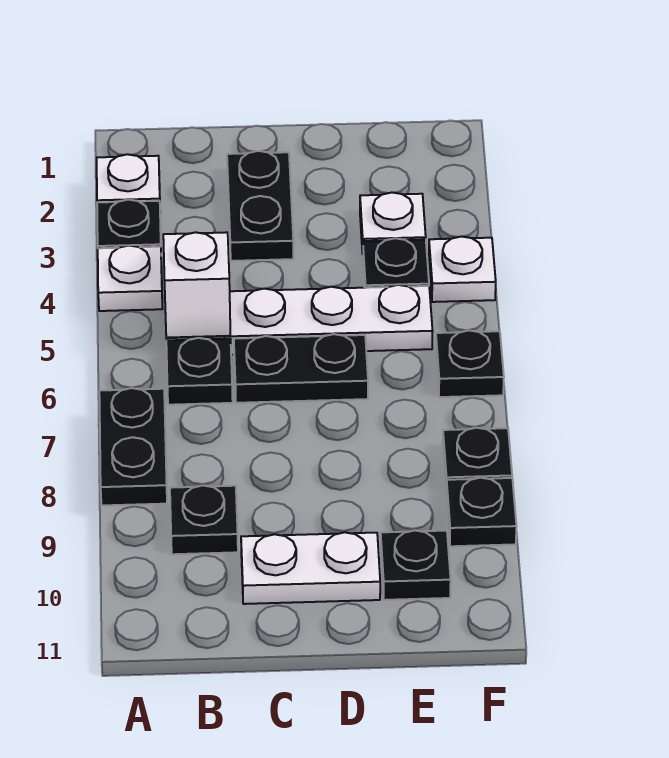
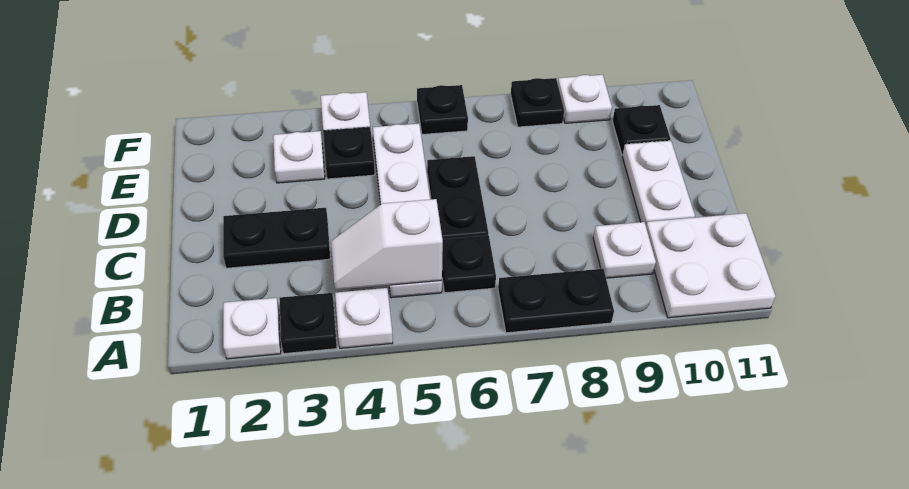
none -> white 2x2 plate [646,213,775,318]
black 1x1 plate [170,486,238,554] -> white 1x1 plate [593,222,656,278]
black 1x1 plate [446,478,516,546] -> white 1x1 plate [558,75,612,123]

